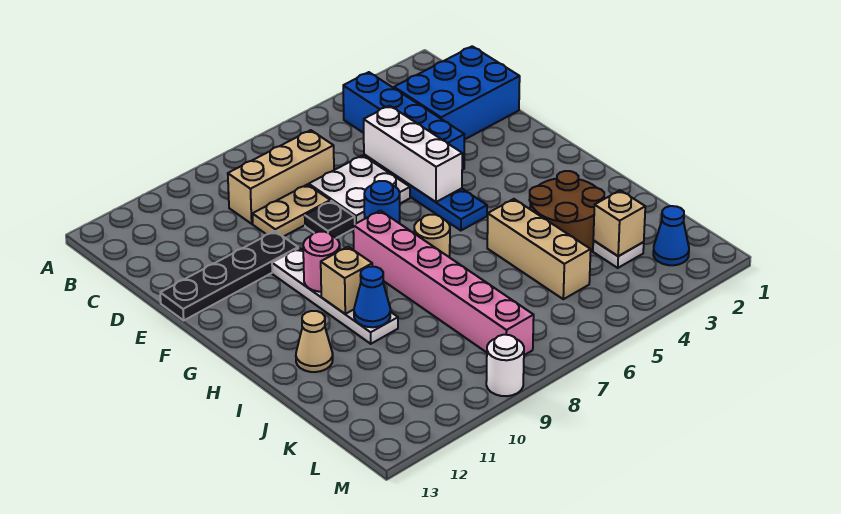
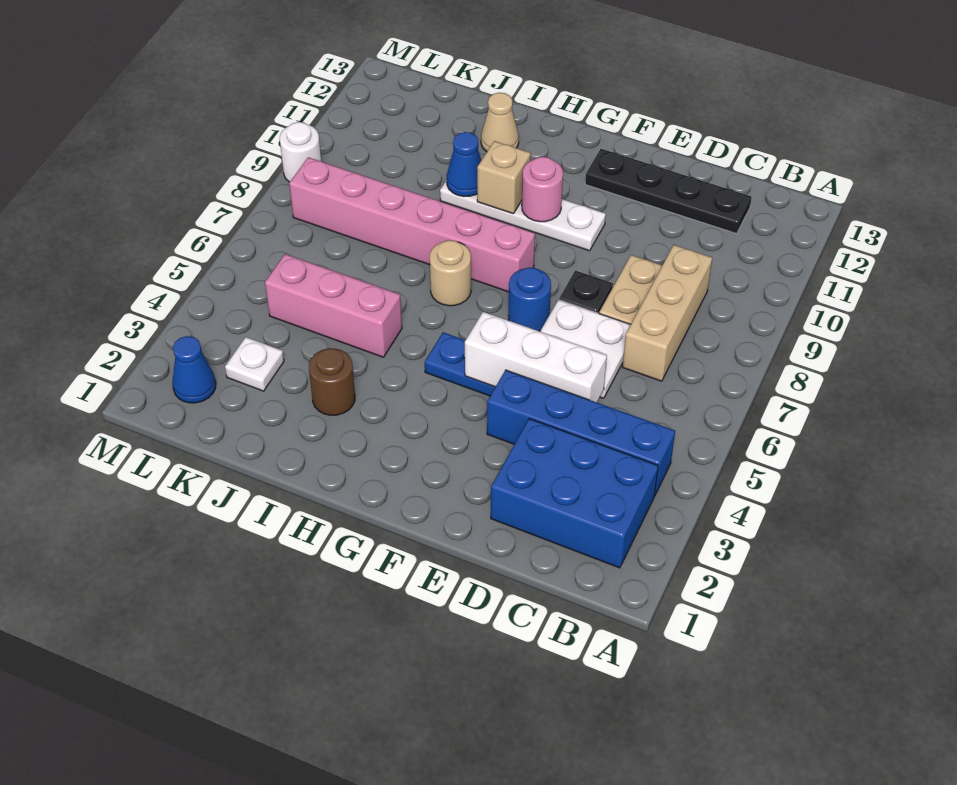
blue 2x3 brick [394,46,520,140] -> blue 2x3 brick turned to [491,419,658,568]
black 1x4 plate [160,231,298,320] -> black 1x4 plate turned to [585,149,752,234]
brown 2x2 round brick [529,171,604,251] -> brown 1x1 round brick [309,348,355,415]
tan 1x3 brick [487,199,591,299] -> pink 1x3 brick [265,254,402,357]
tan 1x1 brick [593,190,645,256] -> none

